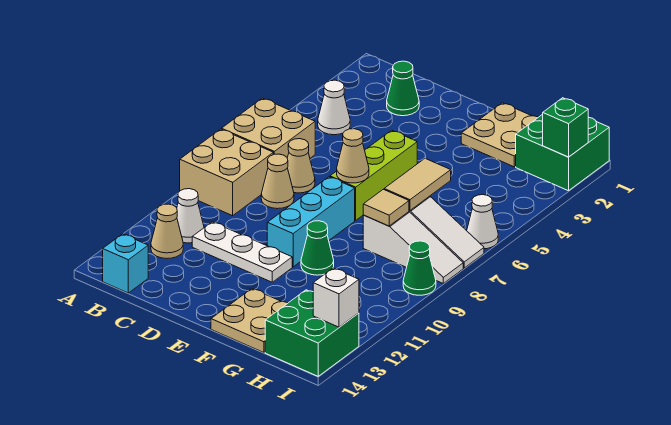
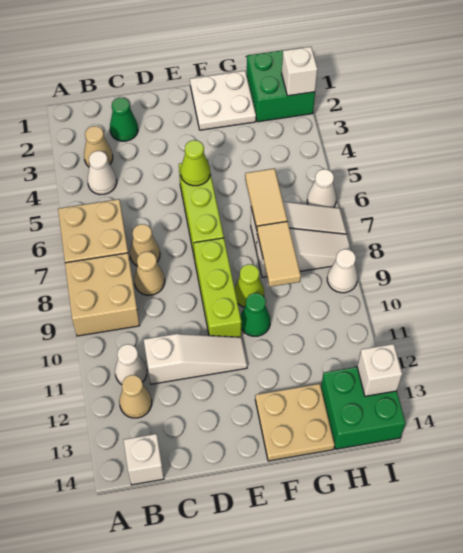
cyan 1x1 brick [103,234,148,293] -> white 1x1 brick [124,434,164,485]
white 1x3 plate [192,222,292,282] -> white 1x3 slope [144,334,247,384]
none -> lime 1x1 cone [181,140,210,186]
tan 1x1 cone [337,129,369,183] -> tan 1x1 cone moved to [84,126,113,167]
cyan 1x3 brick [267,177,355,267] -> lime 1x3 brick [194,238,241,337]
tan 2x2 plate [461,103,538,167] -> white 2x2 plate [190,71,256,130]
none -> lime 1x1 cone [235,264,264,307]
tan 1x1 tile [363,189,409,226] -> tan 1x2 tile [257,221,301,287]
green 1x1 brick [543,98,588,157] -> white 1x1 brick [282,47,318,96]
green 1x1 cone [403,241,436,295] -> white 1x1 cone [327,249,358,293]

